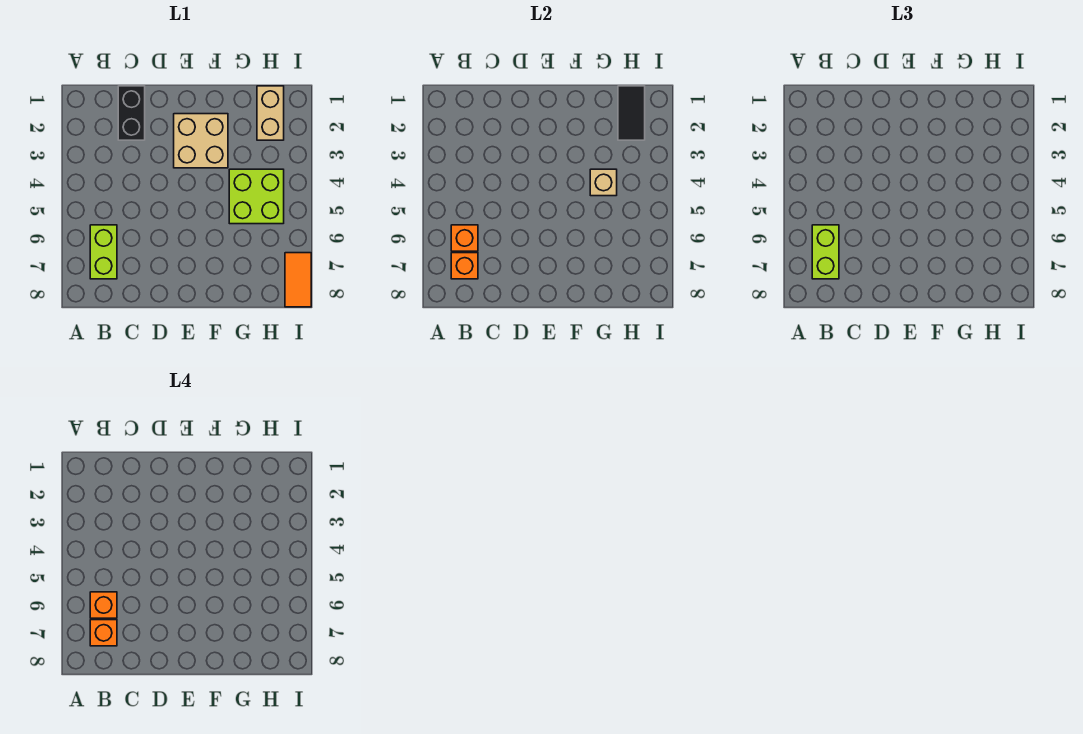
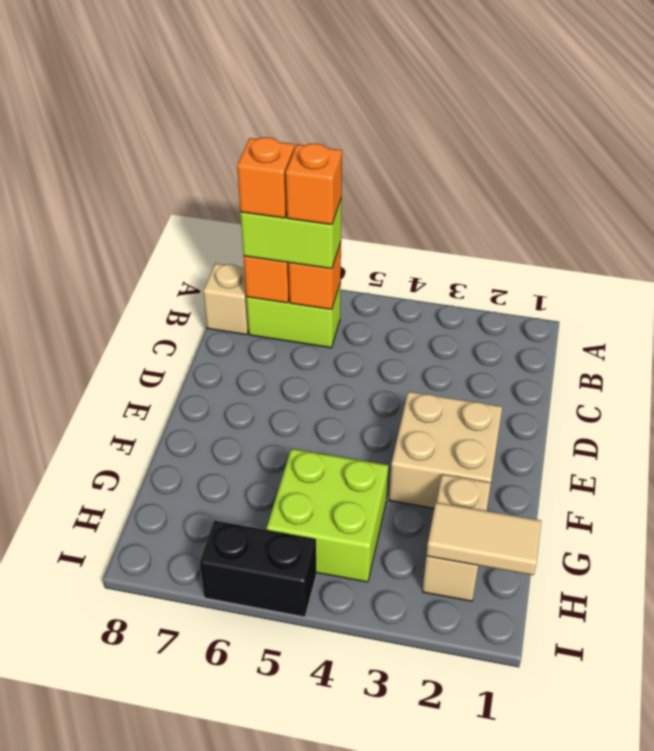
black 1x2 brick [118,86,145,140] -> black 1x2 brick moved to [200,521,316,617]
tan 1x1 brick [590,169,617,196] -> tan 1x1 brick moved to [203,263,249,335]
tan 1x2 brick [257,86,284,140] -> tan 1x2 brick turned to [422,474,491,601]
black 1x2 tile [618,86,645,140] -> tan 1x2 tile [426,502,541,575]
orange 1x2 tile [285,253,311,307] -> none

